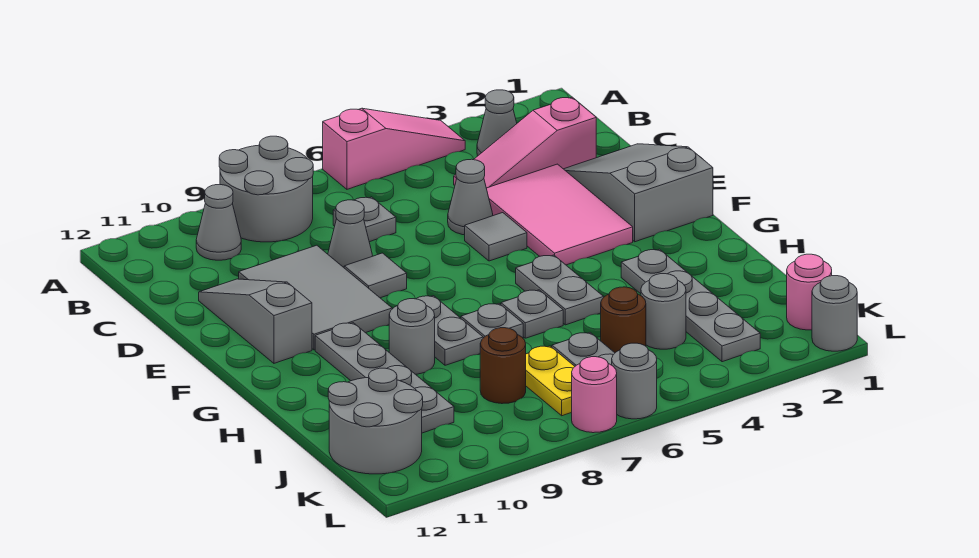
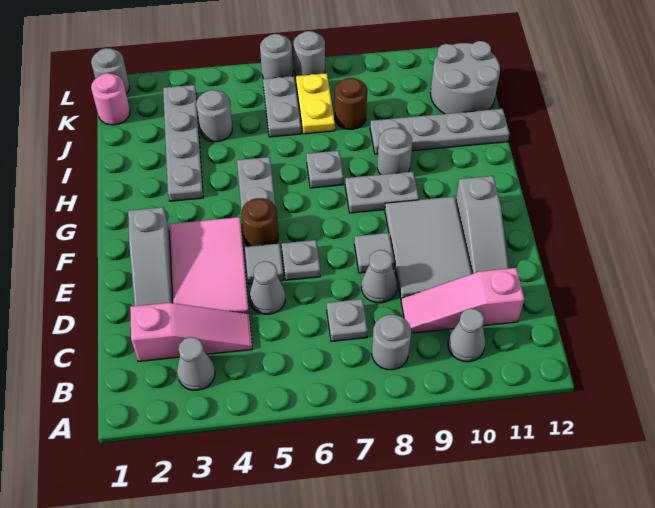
pink 1x3 slope [323,108,465,189] -> pink 1x3 slope moved to [401,268,524,333]
grey 2x2 round brick [219,136,313,242] -> grey 1x1 round brick [372,315,411,370]
grey 2x3 slope [564,144,713,242] -> grey 1x3 slope [128,207,173,306]
grey 1x2 plate [416,296,483,365] -> grey 1x2 plate turned to [345,172,419,213]
grey 1x4 plate [315,323,454,433] -> grey 1x4 plate turned to [370,109,510,154]
grey 1x1 plate [501,290,563,338] -> grey 1x1 plate moved to [282,240,320,280]
brown 1x1 round brick [601,287,646,353] -> brown 1x1 round brick moved to [241,198,279,247]
pink 1x1 round brick [572,357,617,433] -> grey 1x1 round brick [293,31,325,76]

